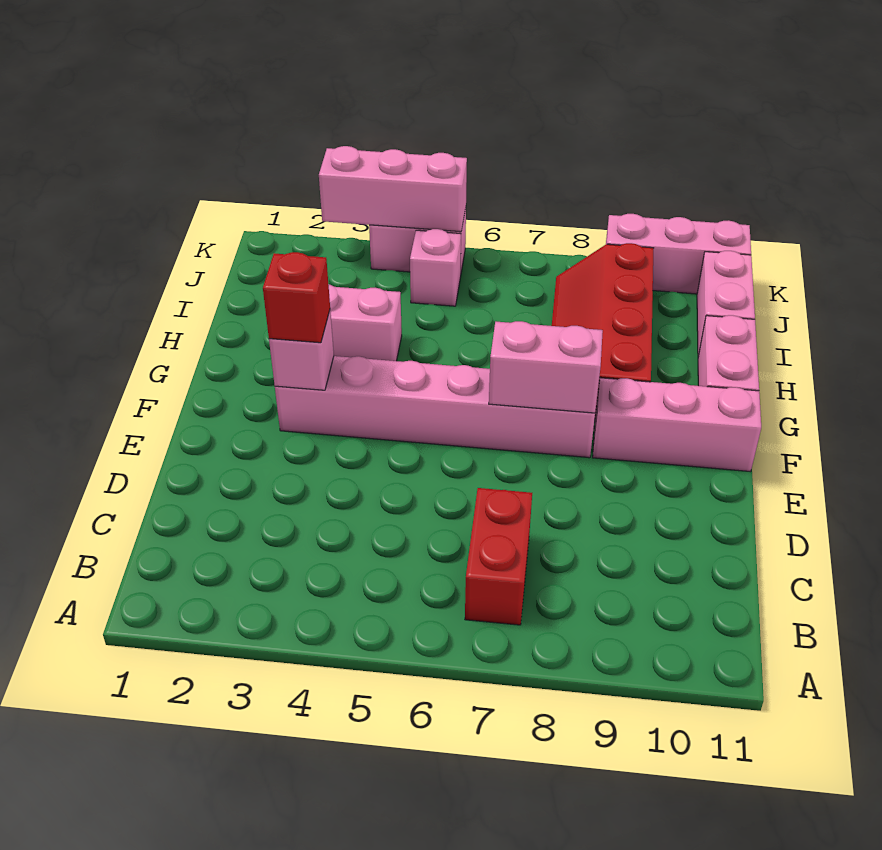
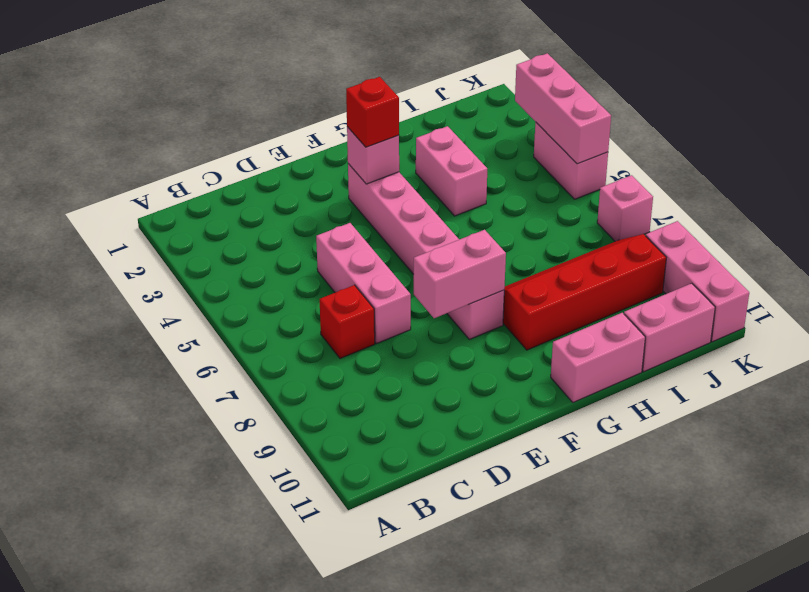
red 1x2 brick [465,488,532,625] -> red 1x1 brick [320,285,375,358]
pink 1x2 brick [489,321,603,413] -> pink 1x2 brick turned to [414,230,506,318]
pink 1x3 brick [593,378,761,472] -> pink 1x3 brick moved to [316,223,411,344]
pink 1x1 brick [410,229,461,306] -> pink 1x1 brick moved to [597,175,653,241]

